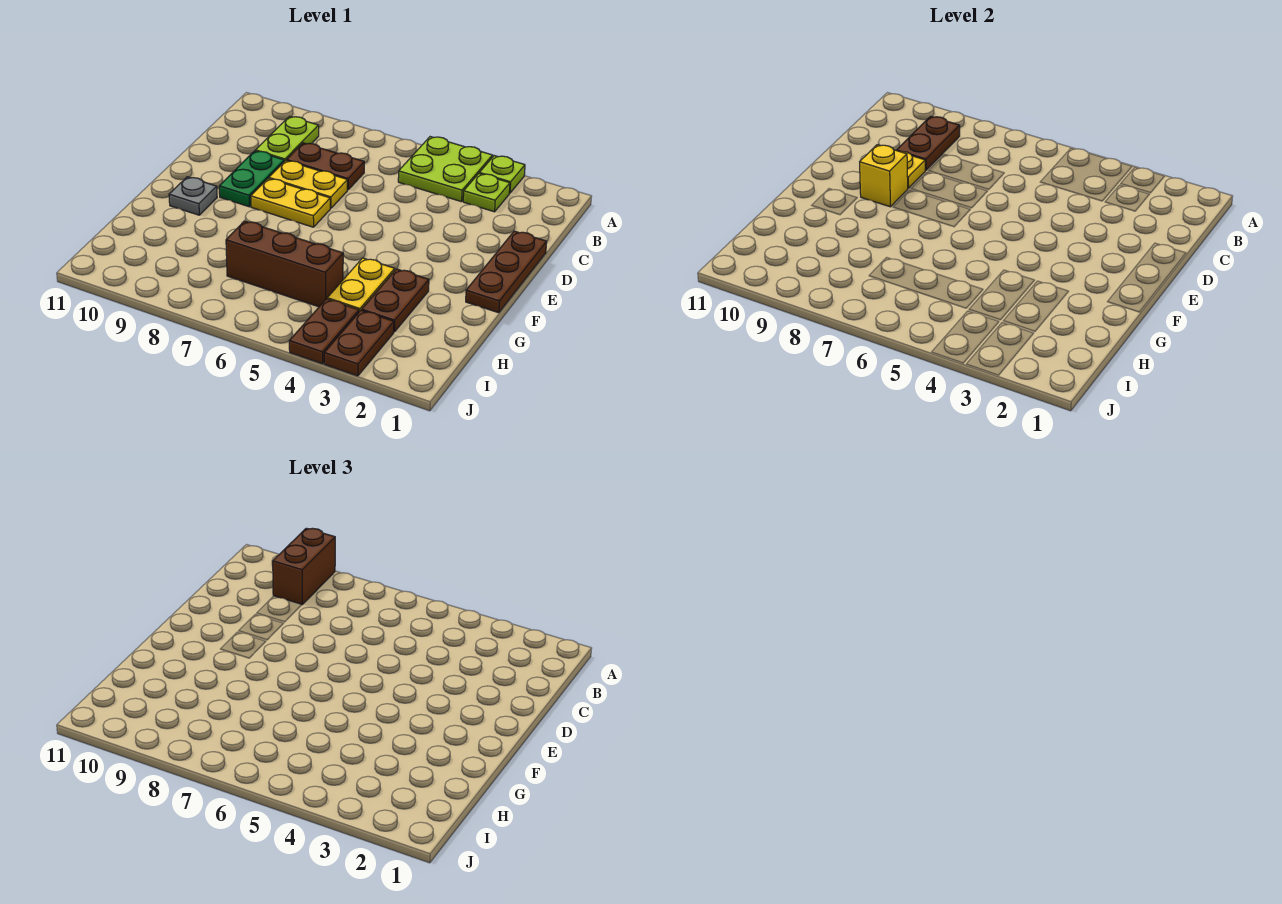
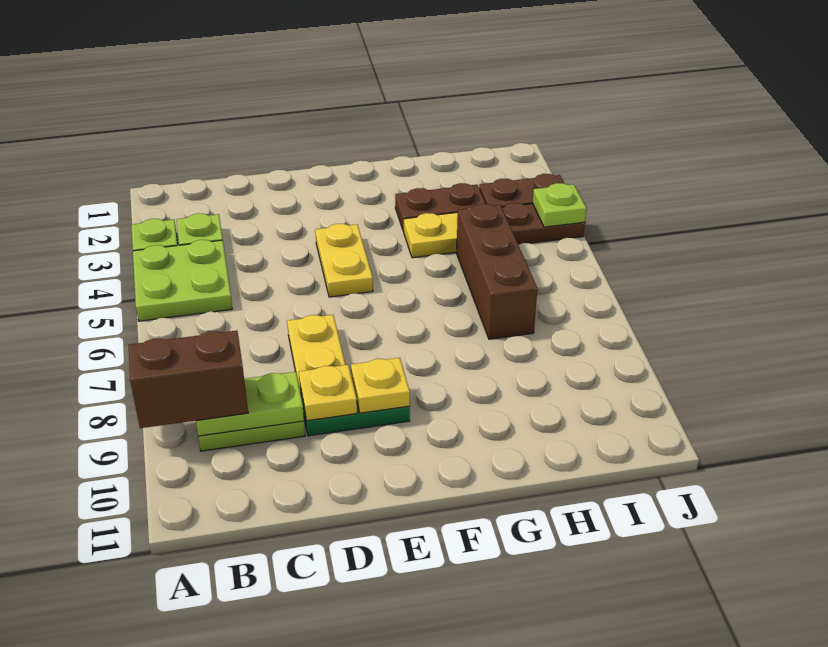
brown 1x2 plate [896,116,960,170] -> lime 1x2 plate [196,372,304,436]
brown 1x2 plate [287,143,364,190] -> none
brown 1x3 plate [466,231,547,313] -> none
yellow 1x2 plate [251,178,330,227] -> yellow 1x2 plate moved to [315,224,373,297]
yellow 1x1 brick [860,145,908,207] -> yellow 1x1 plate [351,358,410,413]
grey 1x1 plate [169,177,217,215] -> none
none -> lime 1x1 plate [532,183,587,227]

